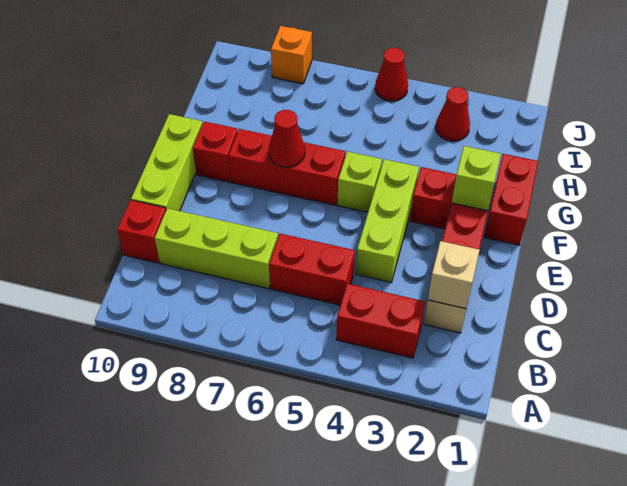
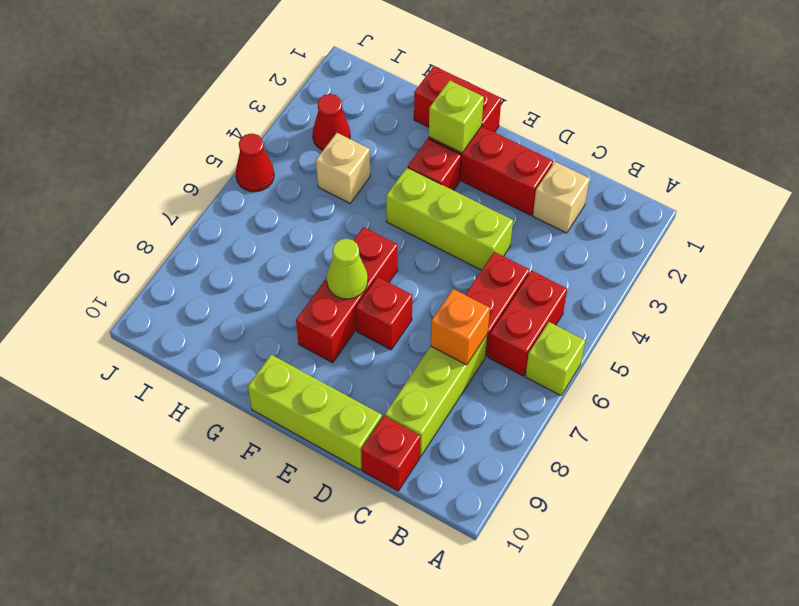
red 1x2 brick [336,284,425,358] -> red 1x2 brick moved to [488,270,567,376]
tan 1x1 brick [428,241,479,309] -> tan 1x1 brick moved to [316,133,370,203]
lime 1x1 brick [337,152,382,212] -> lime 1x1 brick moved to [525,322,585,395]
red 1x1 cone [269,110,305,167] -> lime 1x1 cone [327,239,368,299]
red 1x1 brick [193,122,238,182] -> red 1x1 brick moved to [356,277,412,350]
orange 1x1 brick [271,26,312,84] -> orange 1x1 brick moved to [431,289,490,365]

